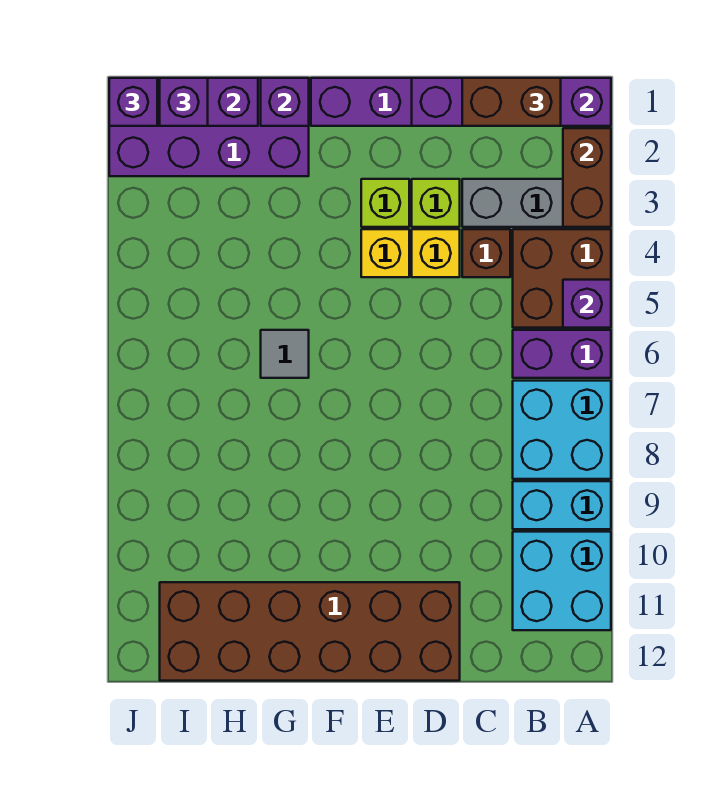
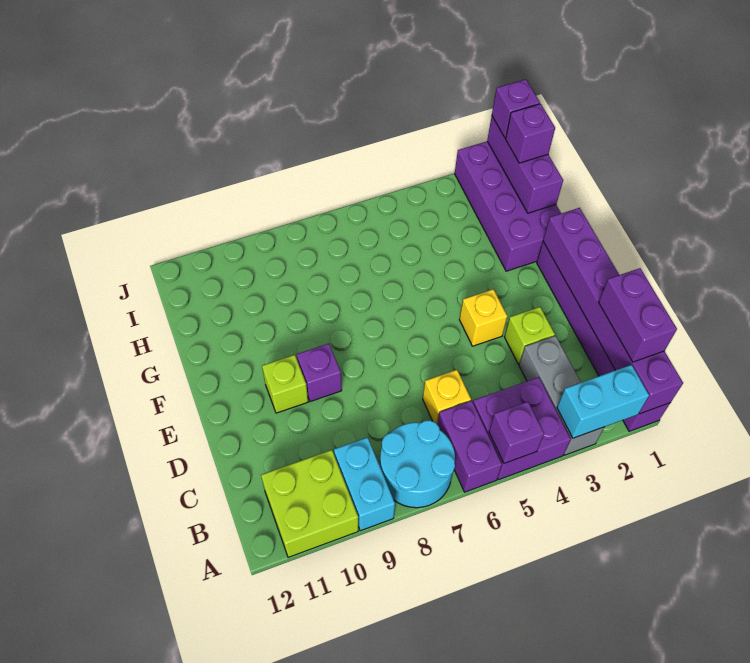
purple 1x4 brick [412,78,611,126] -> purple 1x6 brick [543,208,683,414]
brown 1x2 brick [563,128,611,227] -> cyan 1x2 brick [557,365,649,438]
brown 2x2 brick [513,229,611,328] -> purple 2x2 brick [473,377,571,480]
cyan 2x2 brick [513,381,611,479] -> cyan 2x2 round brick [380,420,455,508]
cyan 2x2 brick [513,532,611,630] -> lime 2x2 brick [261,450,358,557]
brown 1x2 brick [462,78,561,126] -> purple 1x2 brick [598,268,677,362]
brown 1x1 brick [462,229,510,277] -> none
yellow 1x1 brick [412,229,460,277] -> yellow 1x1 brick moved to [423,370,471,424]
brown 2x6 brick [160,582,460,681] -> none
lime 1x1 brick [361,179,409,227] -> lime 1x1 brick moved to [262,355,308,413]
purple 1x1 brick [261,78,309,126] -> purple 1x1 brick moved to [297,344,342,402]
grey 1x1 tile [261,330,309,378] -> none

